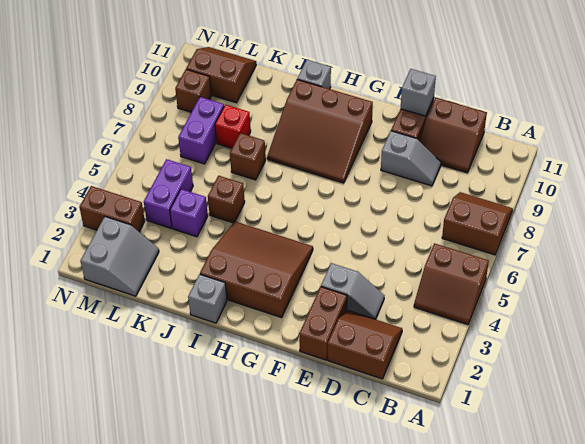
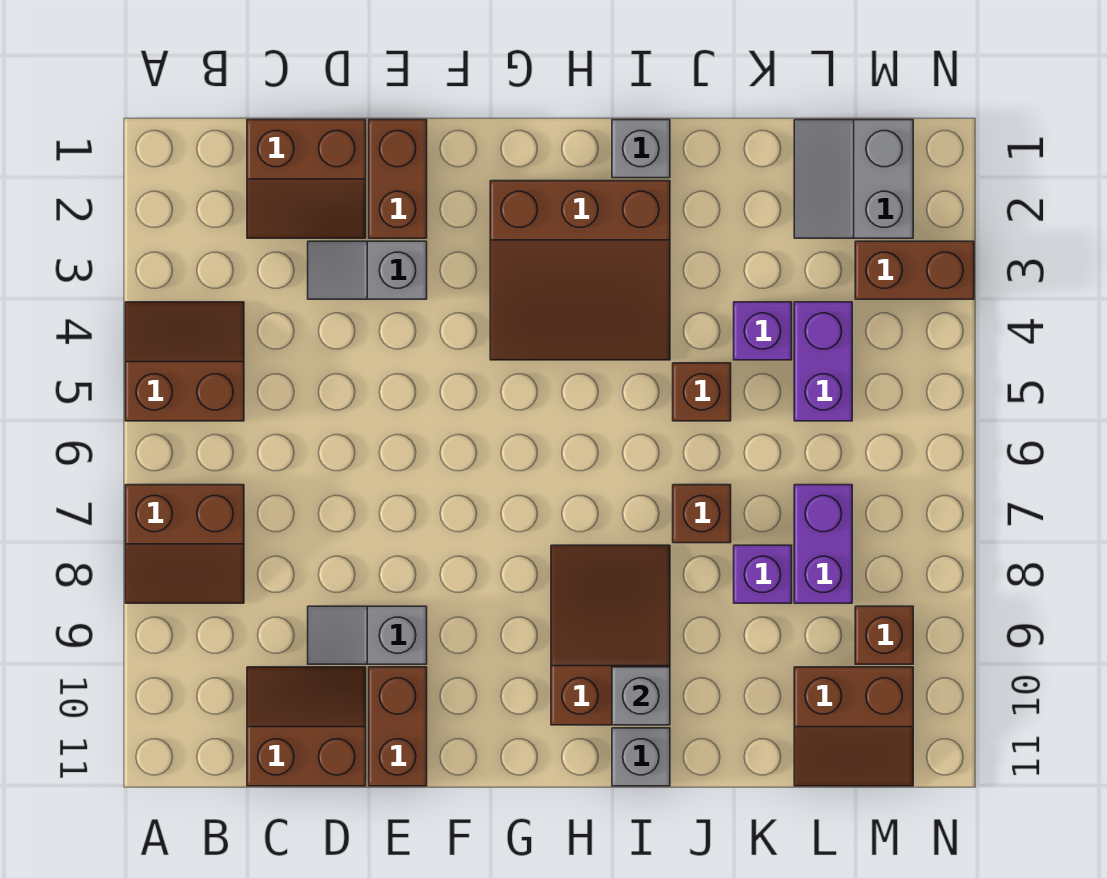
grey 1x1 brick [401,69,436,116] -> grey 1x1 brick moved to [612,667,670,725]
brown 3x3 slope [267,80,373,183] -> brown 2x3 slope [551,545,670,725]
red 1x1 brick [215,105,251,148] -> purple 1x1 brick [734,545,792,603]

